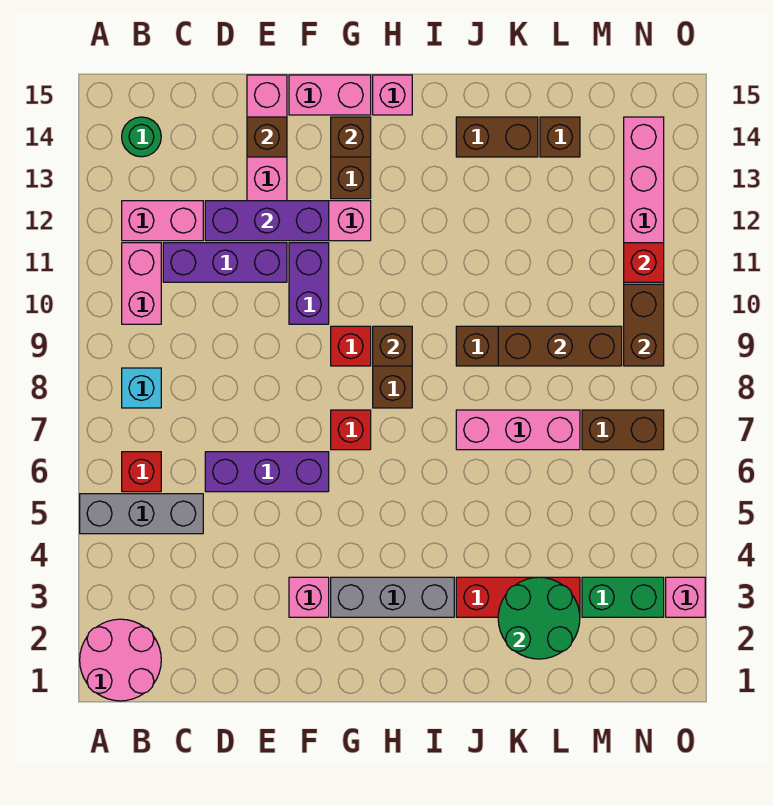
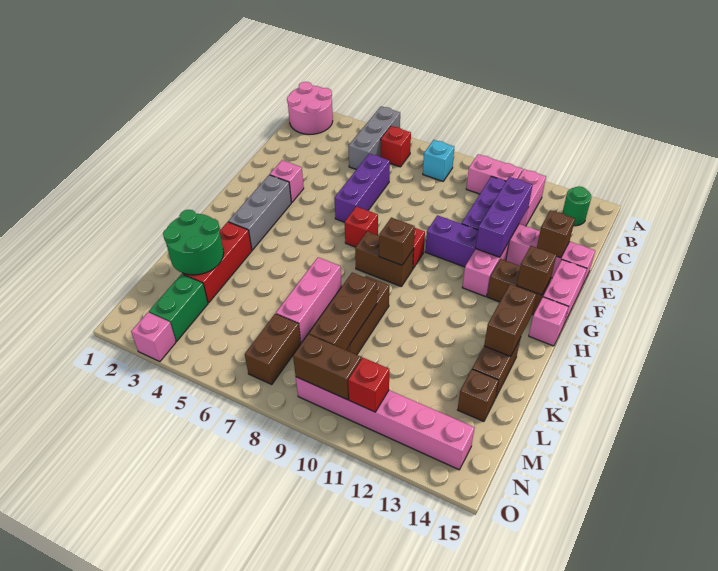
none -> brown 1x2 brick [484,284,536,357]

